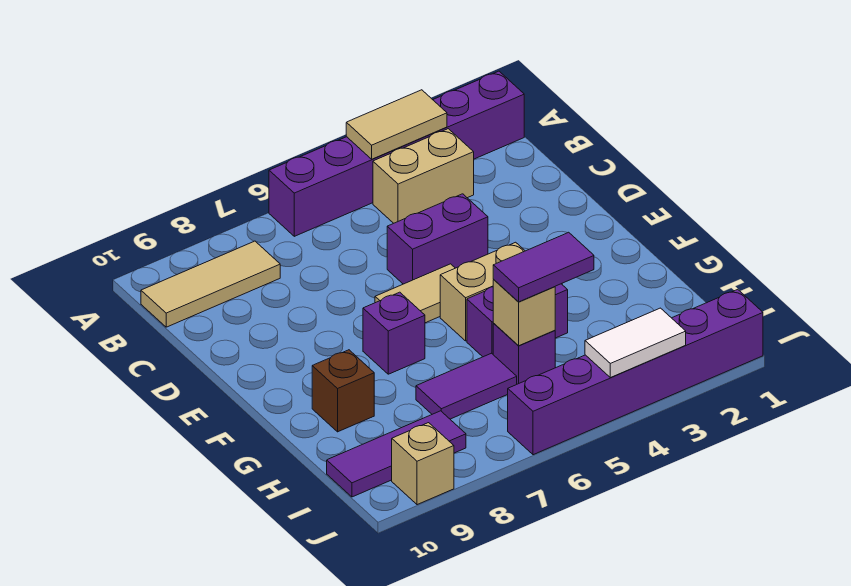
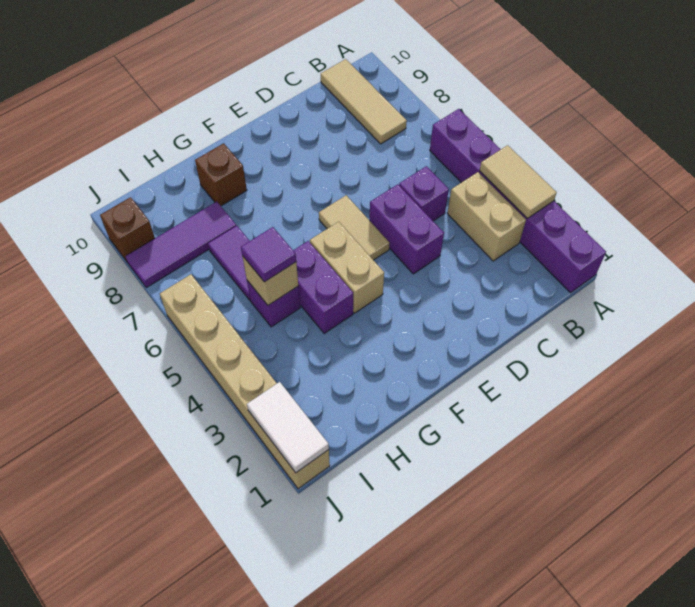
purple 1x1 brick [363,292,425,374] -> purple 1x1 brick moved to [399,166,449,221]
purple 1x2 tile [493,232,594,302] -> purple 1x1 tile [241,227,296,282]
purple 1x3 tile [327,411,466,497] -> purple 1x3 tile turned to [125,202,236,288]
purple 1x6 brick [508,289,763,455] -> tan 1x6 brick [160,274,330,489]
white 1x2 tile [585,308,686,378] -> white 1x2 tile moved to [247,382,329,473]
tan 1x1 brick [392,423,454,505] -> brown 1x1 brick [100,197,155,261]

